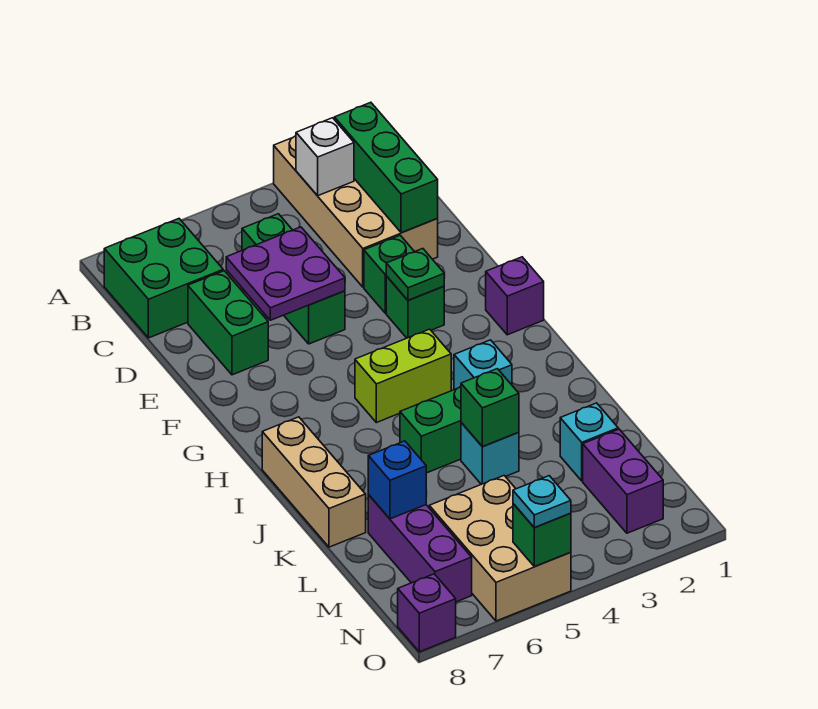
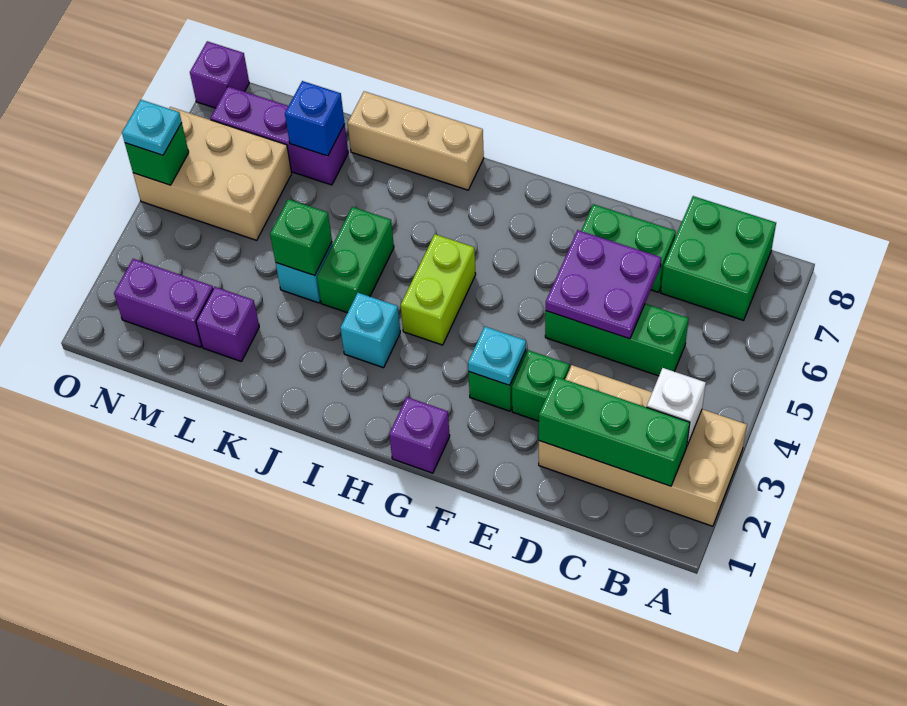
green 1x1 plate [386,249,444,300] -> cyan 1x1 plate [468,326,526,385]
cyan 1x1 brick [560,403,618,481] -> purple 1x1 brick [196,287,259,362]

